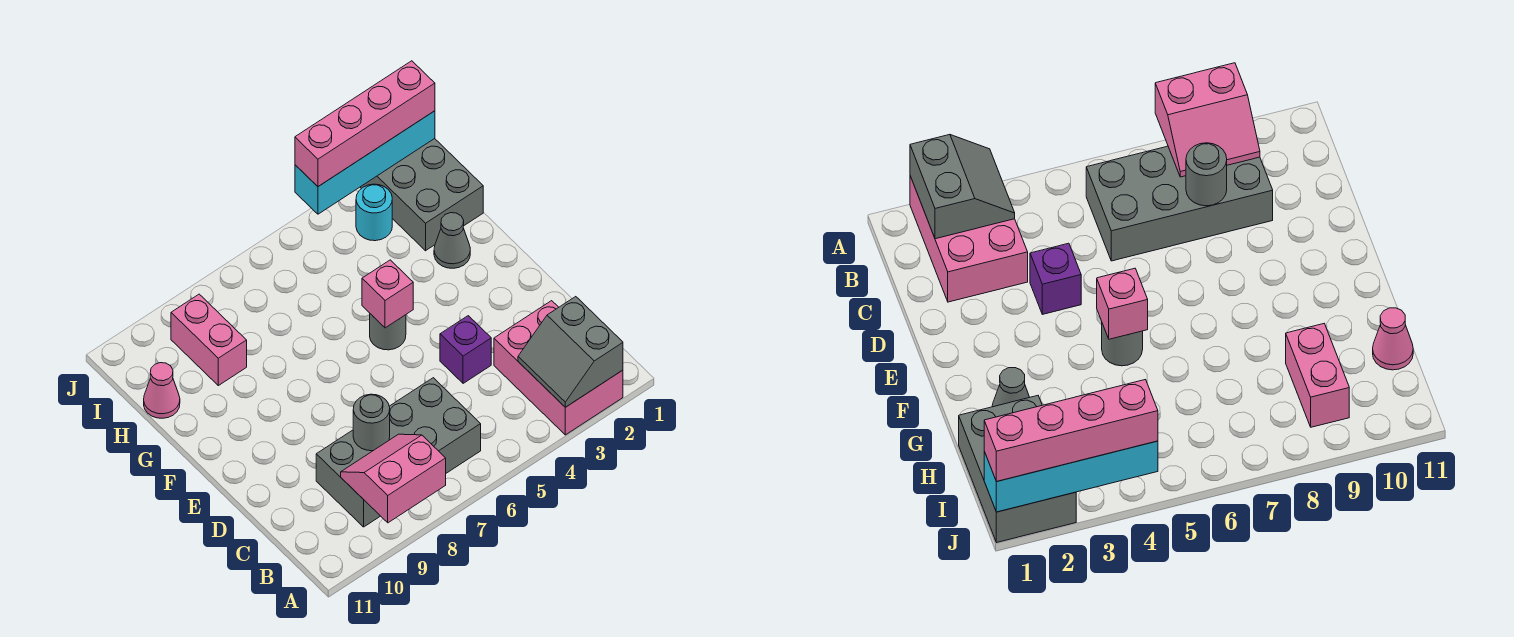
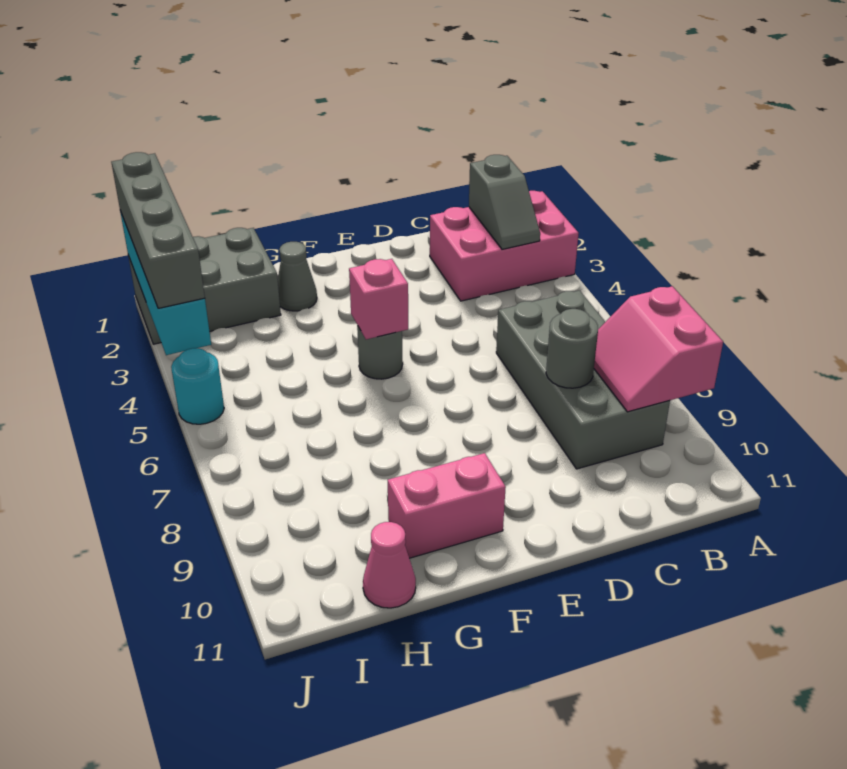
grey 2x2 slope [518,297,623,407] -> grey 1x2 slope [469,155,540,249]
purple 1x1 brick [440,316,491,383] -> none
pink 1x2 brick [171,294,247,386] -> pink 1x2 brick moved to [388,453,506,558]
cyan 1x1 round brick [356,184,392,241] -> cyan 1x1 round brick moved to [171,348,224,424]
pink 1x4 brick [295,61,435,187] -> grey 1x4 brick [111,152,205,308]

